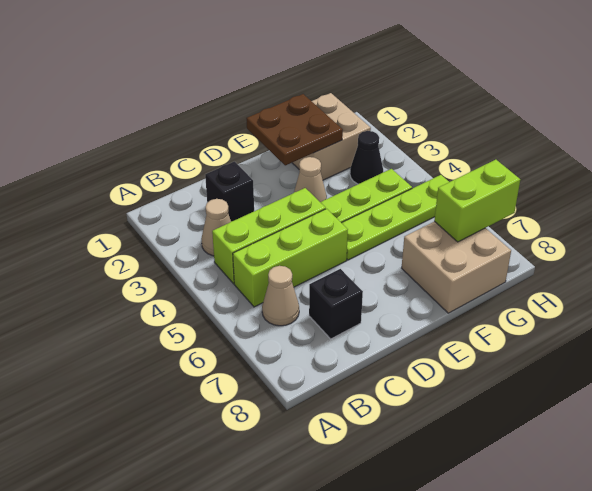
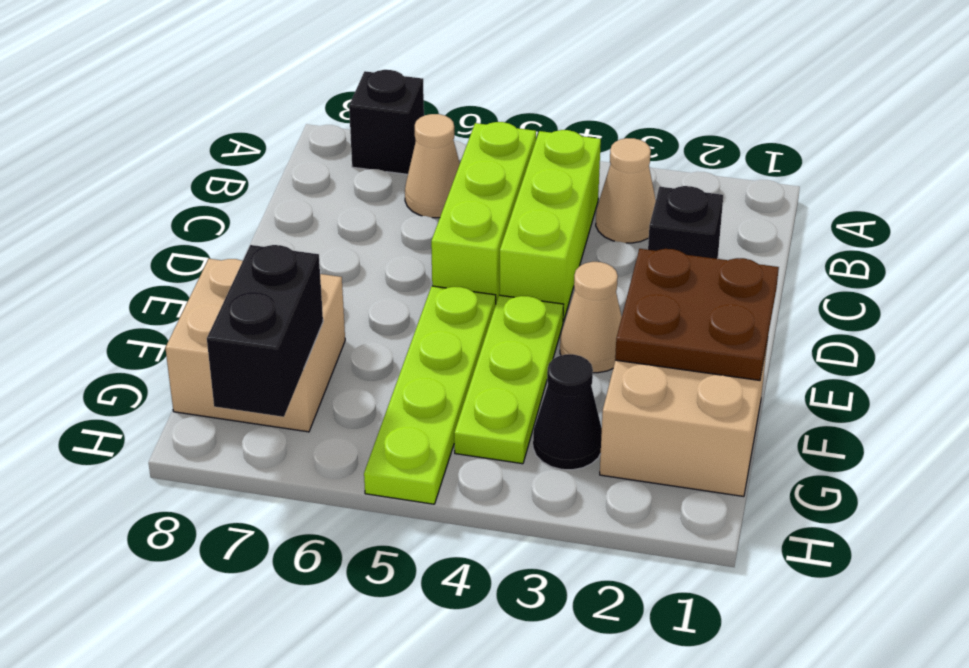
black 1x1 brick [309,269,363,339] -> black 1x1 brick moved to [349,70,424,174]
lime 1x2 brick [434,160,520,242] -> black 1x2 brick [207,245,323,417]

